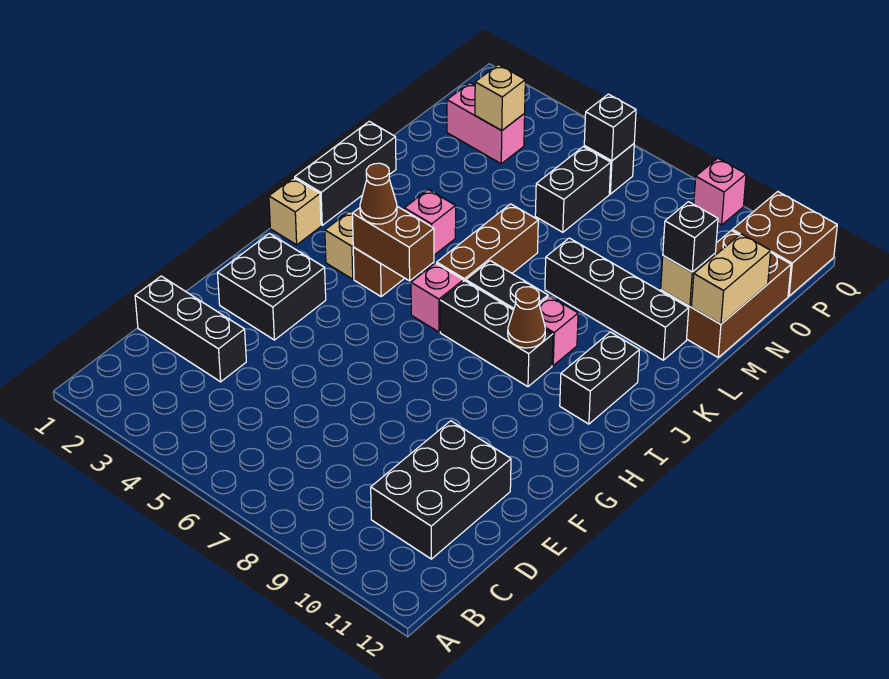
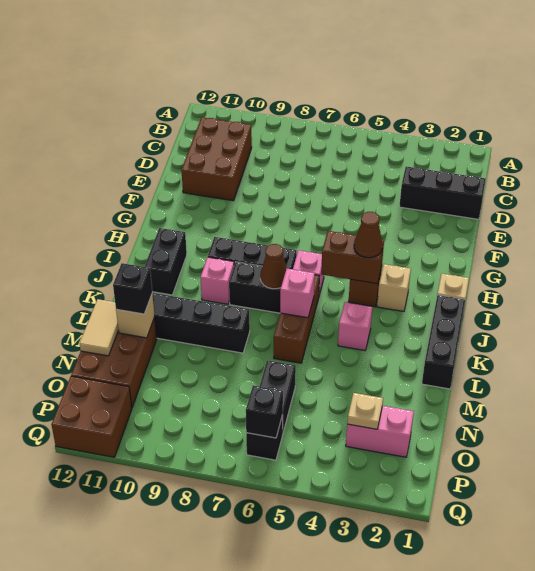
black 2x3 brick [371,421,511,559] -> brown 2x3 brick [181,117,252,201]
black 2x2 brick [218,234,326,340] -> none
brown 1x1 cone [508,287,545,348] -> brown 1x1 cone moved to [260,244,287,289]
tan 1x2 brick [691,234,771,324] -> tan 1x2 tile [80,299,119,356]
tan 1x1 brick [475,65,525,131] -> tan 1x1 plate [347,393,383,429]
pink 1x1 brick [694,158,746,225] -> pink 1x1 brick moved to [280,269,315,318]

